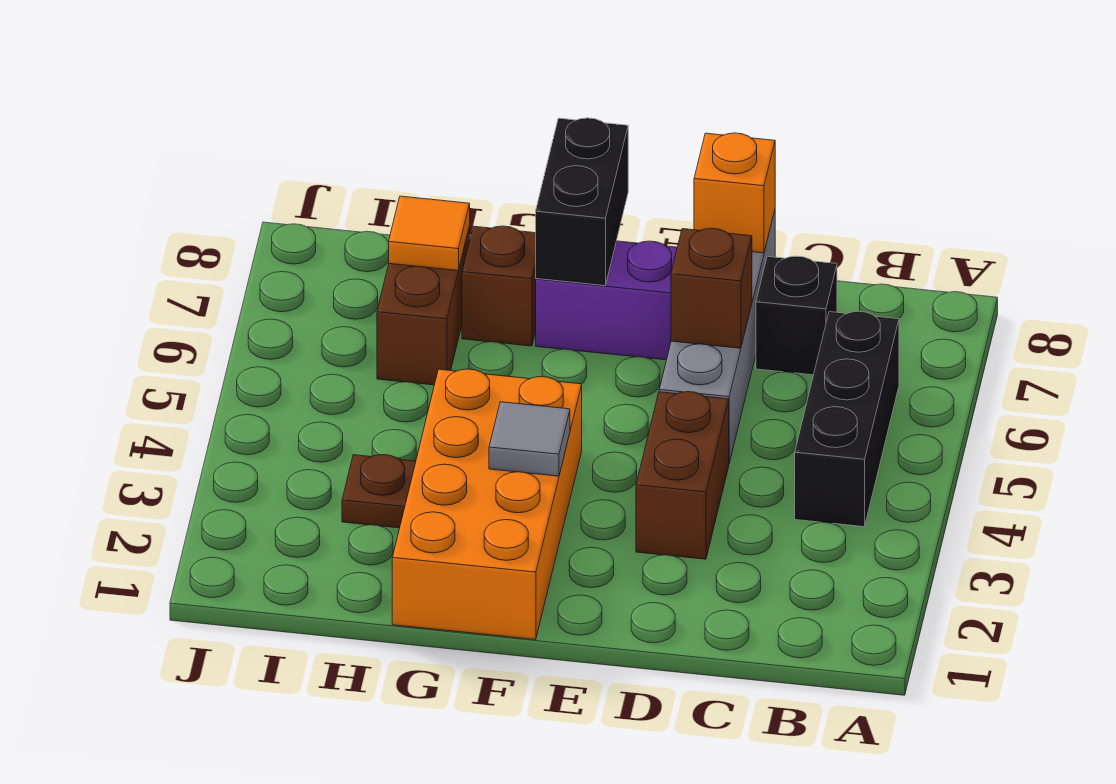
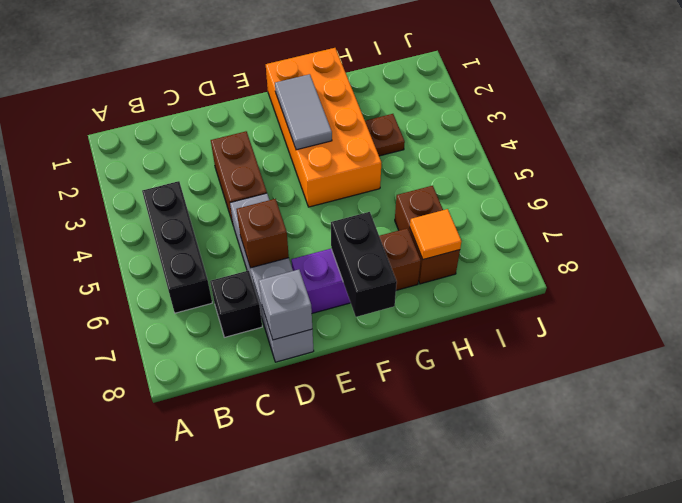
orange 1x1 brick [694,133,775,253] -> grey 1x1 brick [259,270,312,340]
grey 1x1 tile [489,402,570,476] -> grey 1x2 tile [275,74,332,150]

